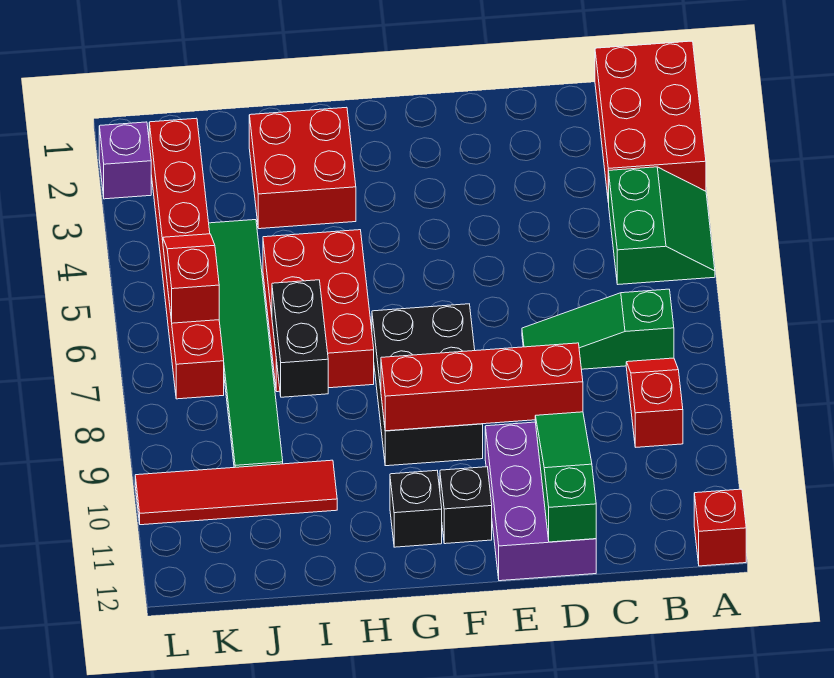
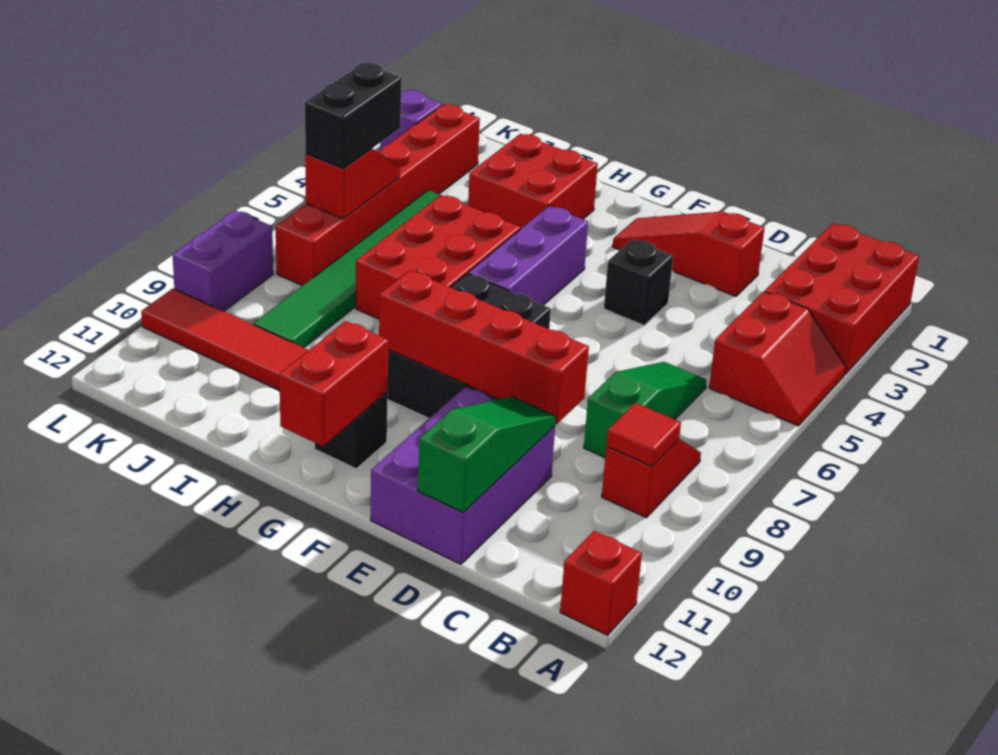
green 2x2 slope [609,167,715,284] -> red 2x2 slope [709,291,846,426]
green 1x3 slope [522,289,674,369] -> green 1x3 slope turned to [584,362,707,457]
none -> red 1x1 tile [606,403,681,466]
none -> red 1x3 slope [613,212,765,296]
black 1x1 brick [440,467,492,544] -> black 1x1 brick moved to [604,239,673,326]
none -> purple 1x3 brick [468,206,588,305]
none -> red 1x2 brick [279,321,388,446]
black 1x2 brick [272,280,328,397] -> black 1x2 brick moved to [305,63,402,169]
none -> purple 1x2 brick [173,210,273,311]

